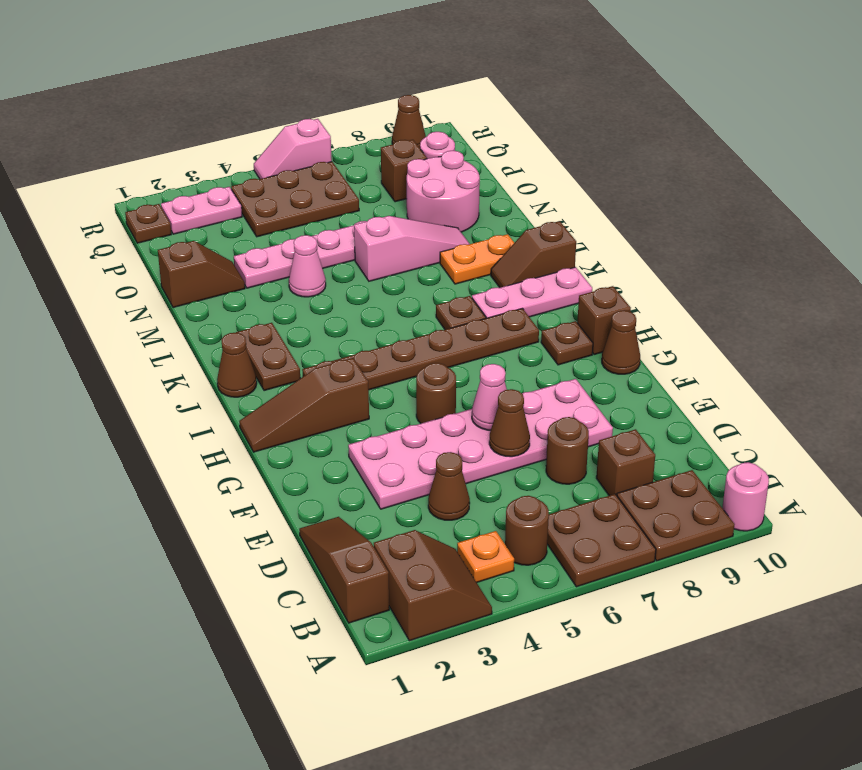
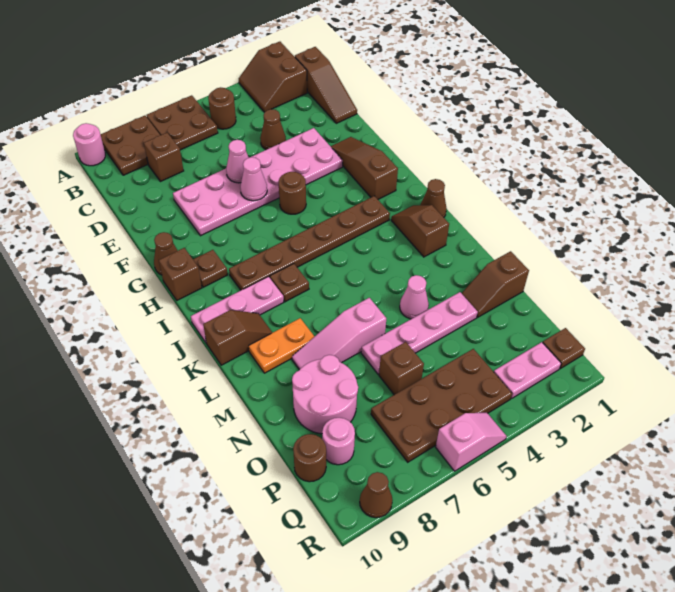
orange 1x1 plate [457,531,514,582] -> none
brown 1x1 round brick [546,417,589,484] -> brown 1x1 round brick moved to [293,434,326,482]
brown 1x1 cone [489,389,530,457] -> pink 1x1 cone [226,140,249,183]
brown 1x3 slope [239,358,369,452] -> brown 1x3 slope turned to [331,137,398,199]
brown 1x2 plate [236,323,300,391] -> brown 1x2 slope [391,205,449,257]
brown 2x3 plate [231,162,359,237] -> brown 2x4 plate [371,349,512,462]
brown 1x1 brick [381,140,427,202] -> brown 1x1 brick moved to [379,342,424,395]

